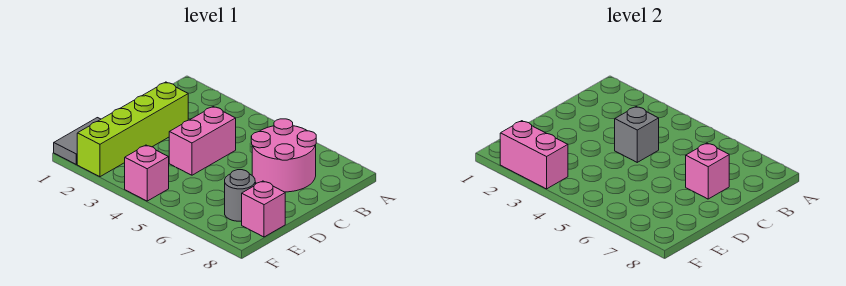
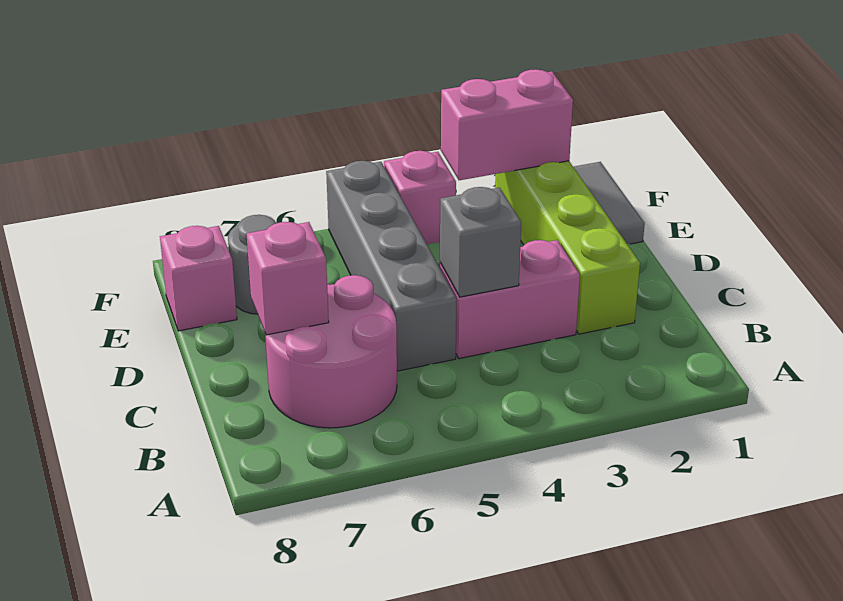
pink 1x2 brick [169,107,236,175] -> pink 1x2 brick turned to [440,240,580,359]
none -> grey 1x4 brick [326,161,456,371]

